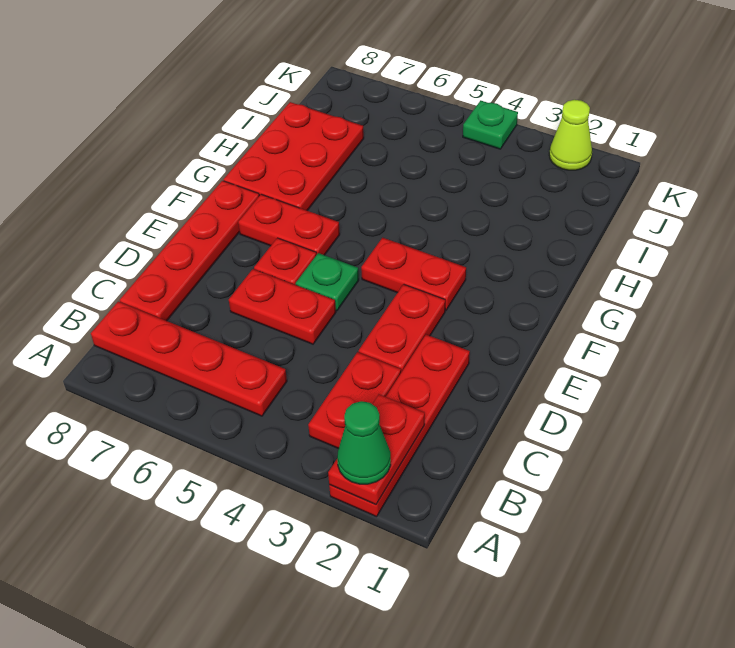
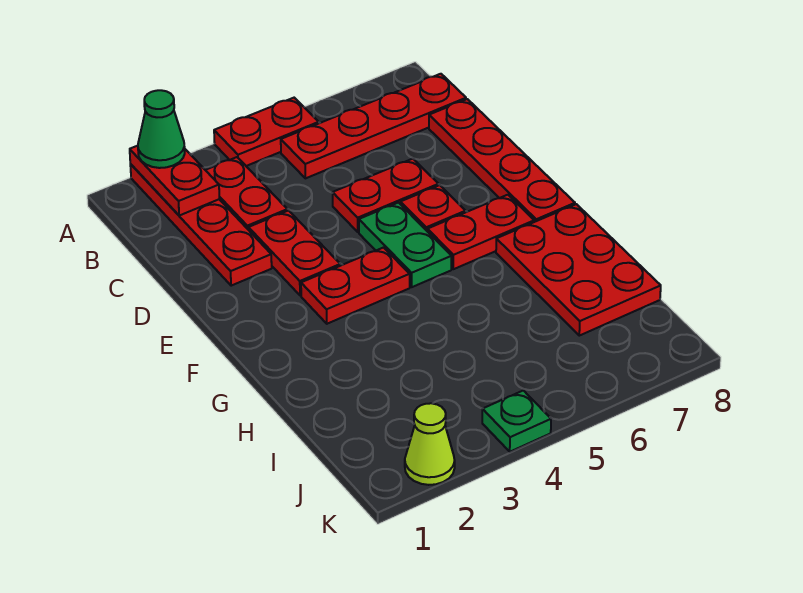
none -> red 1x2 plate [214,98,319,166]
green 1x1 plate [296,253,359,311] -> green 1x2 plate [359,203,451,287]

